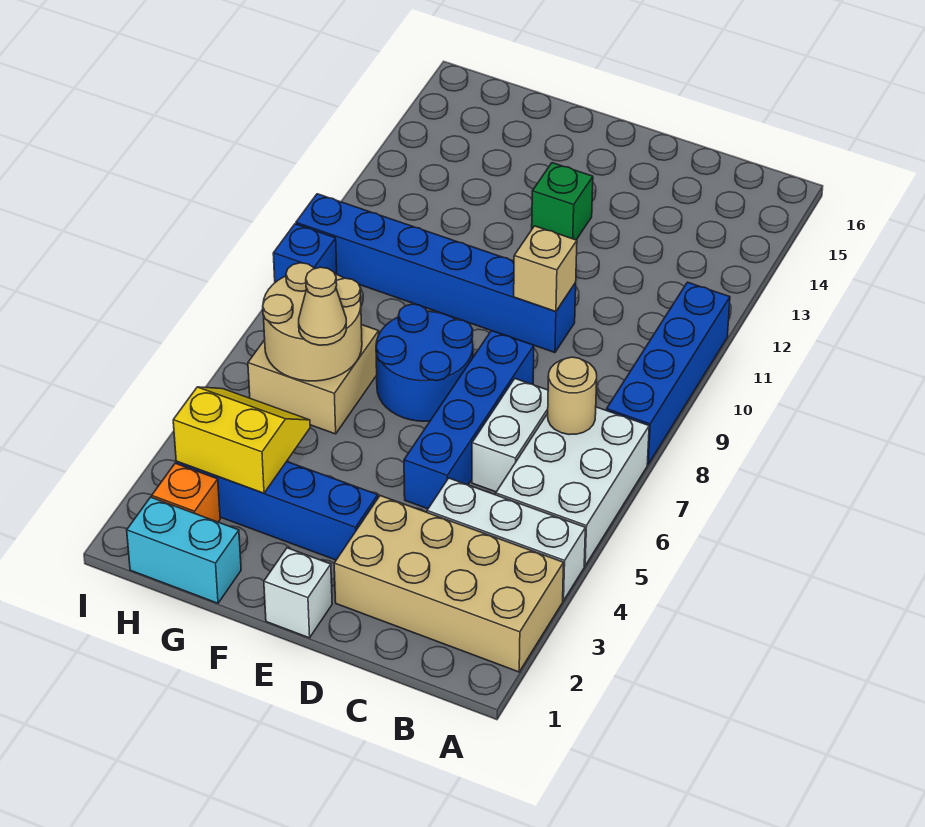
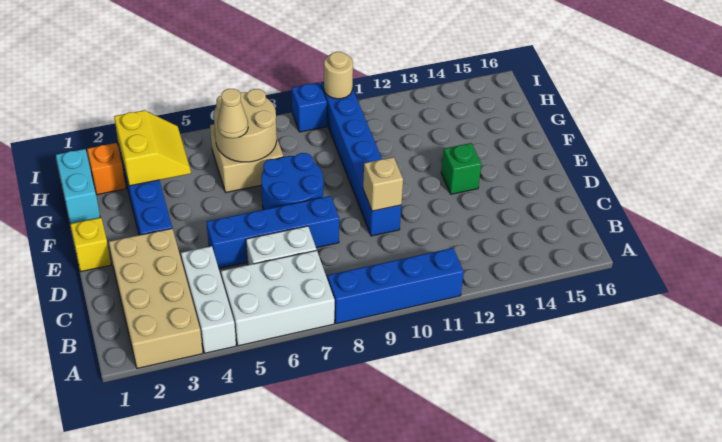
tan 1x1 round brick [548,357,597,435] -> tan 1x1 round brick moved to [324,52,353,99]
white 1x1 brick [264,548,332,638] -> yellow 1x1 brick [70,218,111,271]

